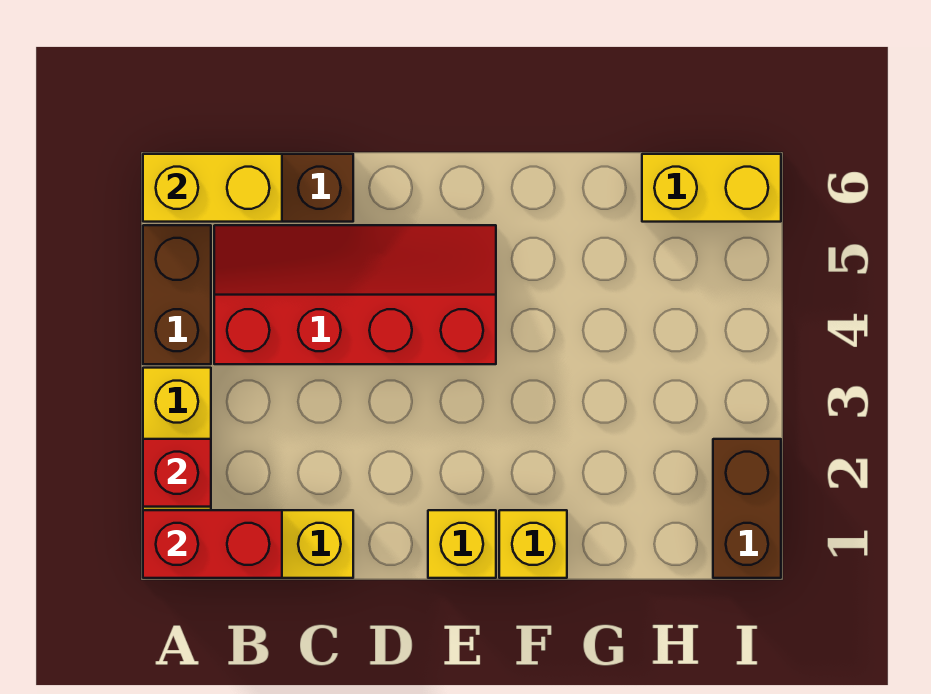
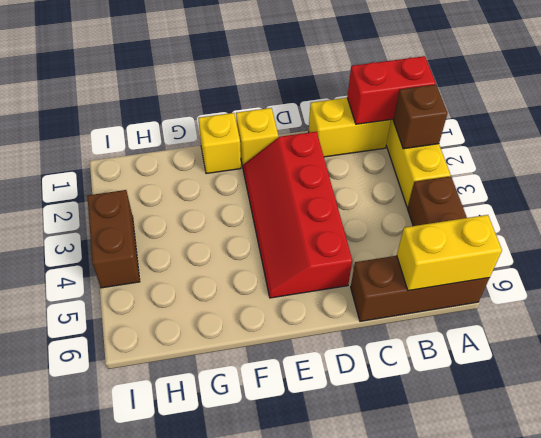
red 1x1 brick [143,439,211,507] -> brown 1x1 brick [393,85,448,149]
red 2x4 slope [214,225,496,364] -> red 2x4 slope turned to [243,132,352,298]
yellow 1x2 brick [642,154,781,222] -> none
brown 1x2 brick [713,439,781,578] -> brown 1x2 brick moved to [87,190,140,288]

